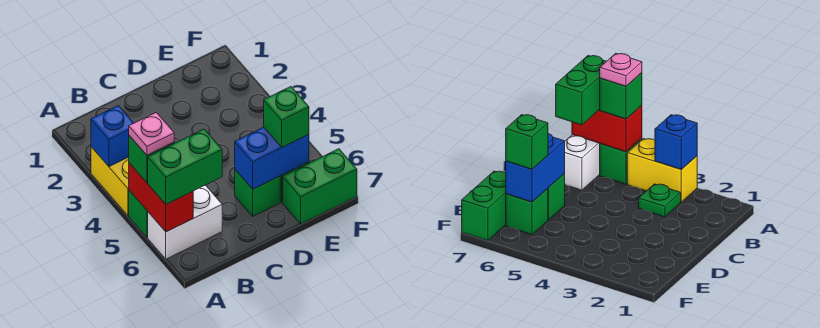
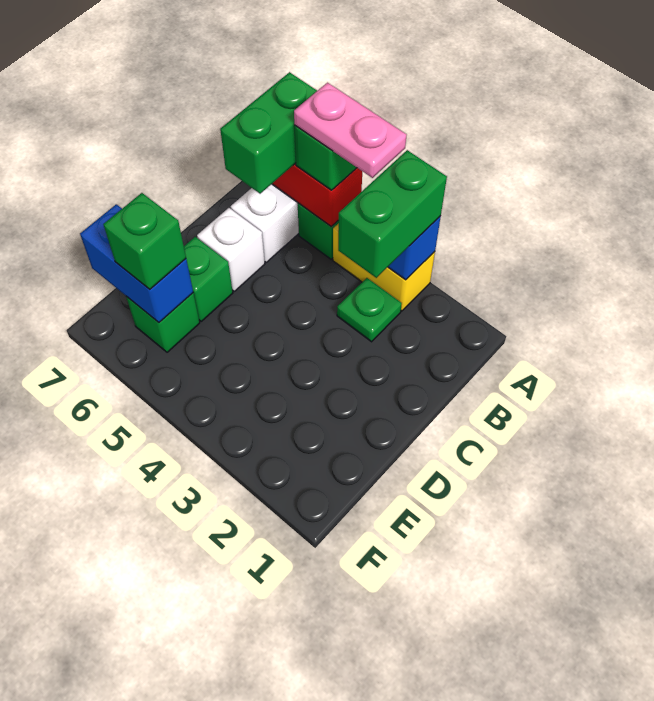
pink 1x1 plate [129,112,174,155] -> pink 1x2 plate [294,83,406,178]
none -> white 1x1 brick [197,208,265,291]
blue 1x2 brick [235,127,309,189] -> blue 1x2 brick turned to [80,204,193,322]
green 1x2 brick [283,149,357,224] -> green 1x2 brick moved to [338,150,447,278]

